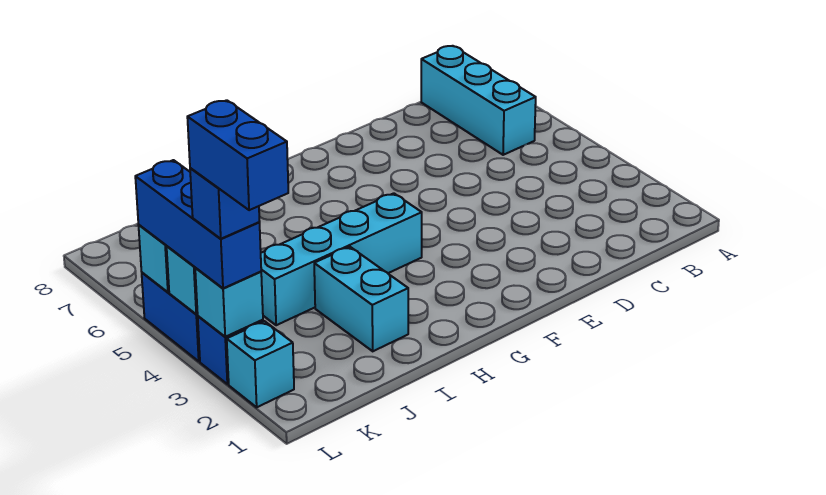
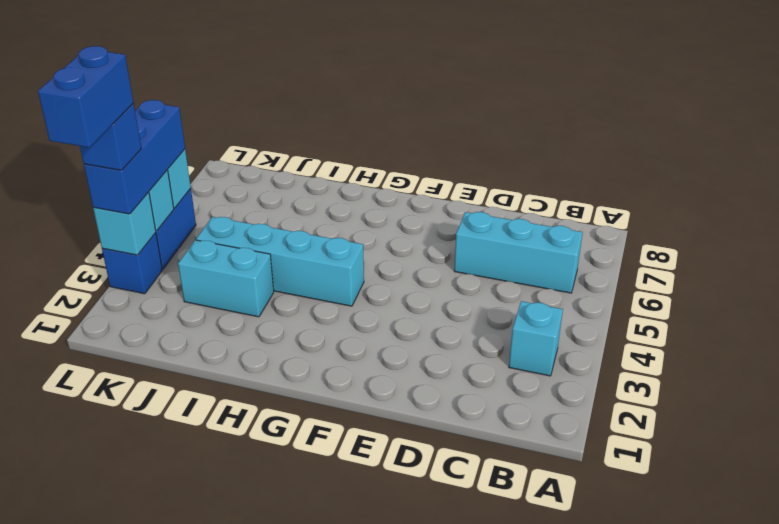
cyan 1x3 brick [421,46,536,155] -> cyan 1x3 brick turned to [454,212,583,293]
cyan 1x2 brick [314,247,408,351] -> cyan 1x2 brick turned to [178,240,274,317]
cyan 1x1 brick [227,321,294,407] -> cyan 1x1 brick moved to [509,301,563,376]

